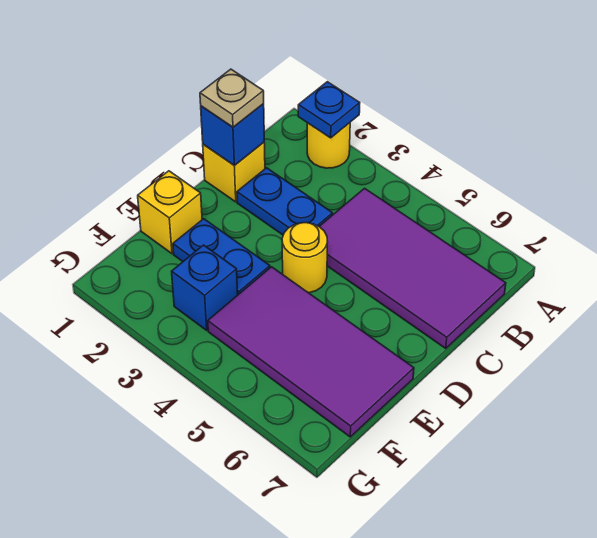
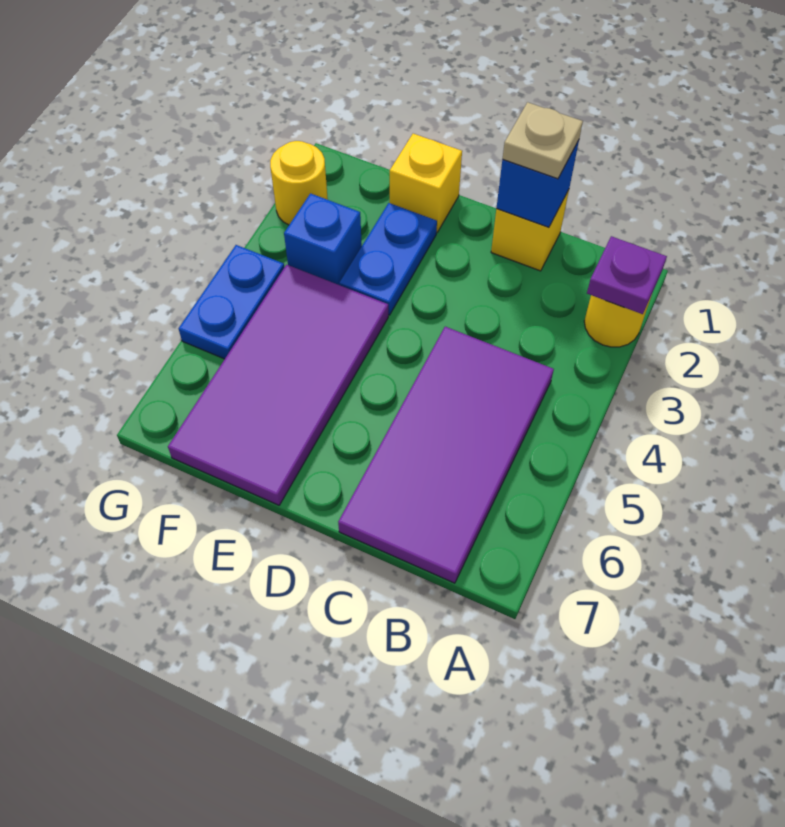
blue 1x1 plate [298,82,360,138] -> purple 1x1 plate [587,236,667,314]
blue 1x2 plate [237,168,333,235] -> blue 1x2 plate moved to [179,245,284,359]
yellow 1x1 round brick [282,223,327,293] -> yellow 1x1 round brick moved to [270,141,328,225]

